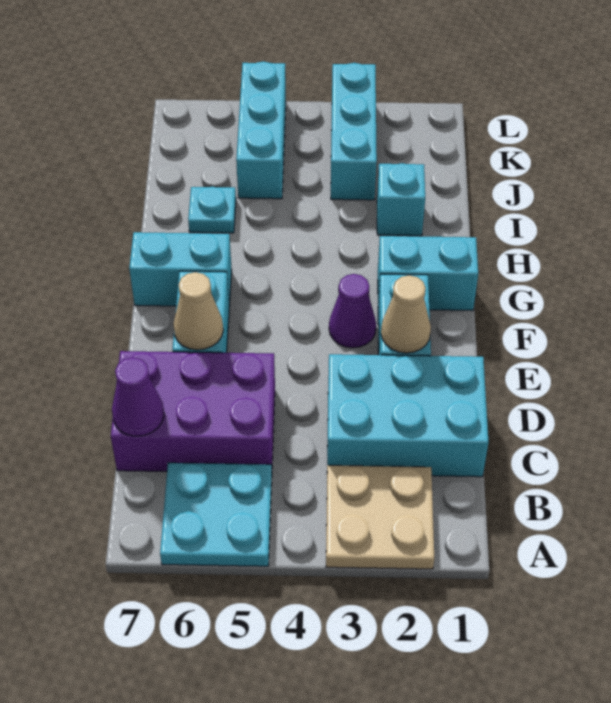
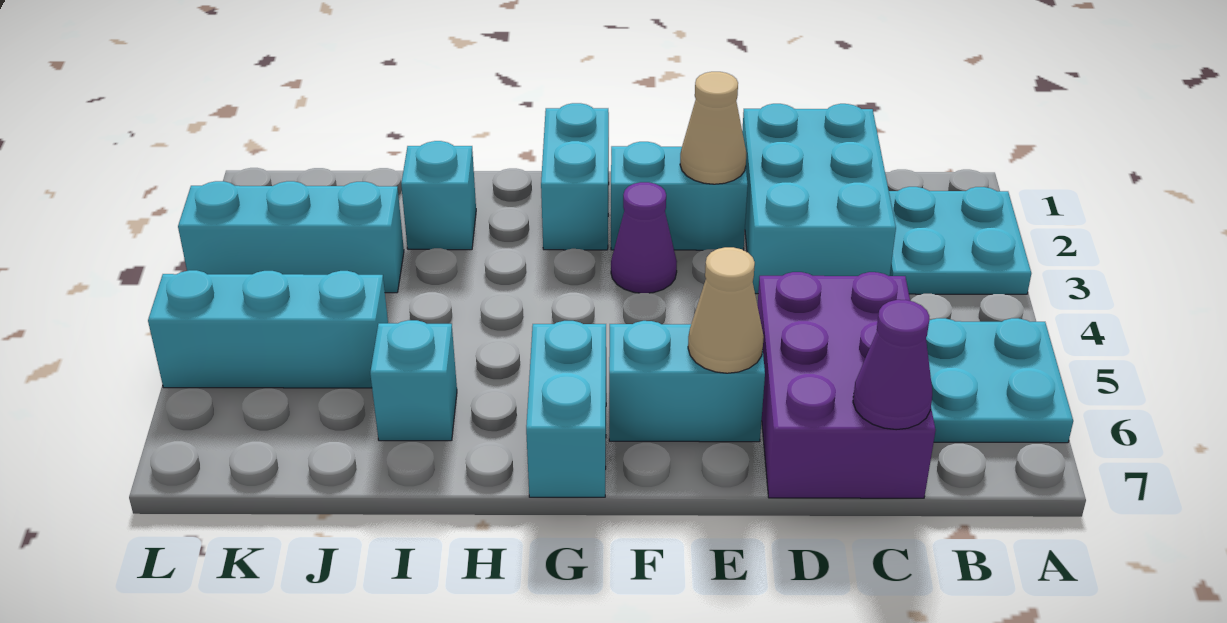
tan 2x2 plate [326,465,434,569] -> cyan 2x2 plate [889,187,1031,294]
cyan 1x1 plate [188,187,236,233] -> cyan 1x1 brick [370,320,457,441]

